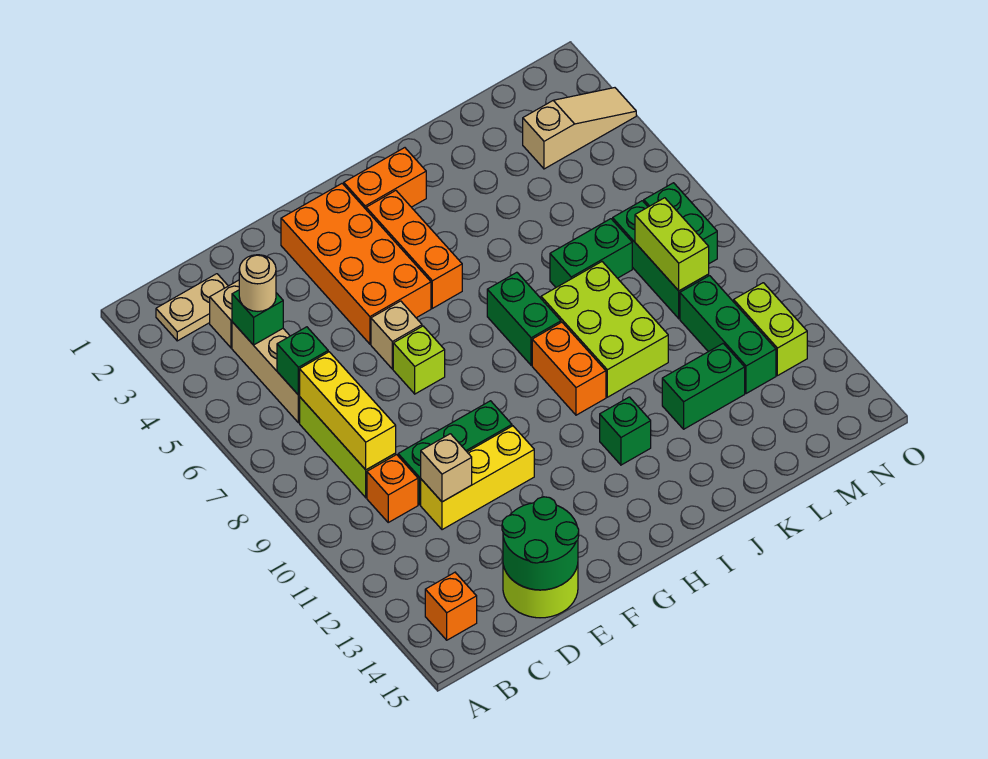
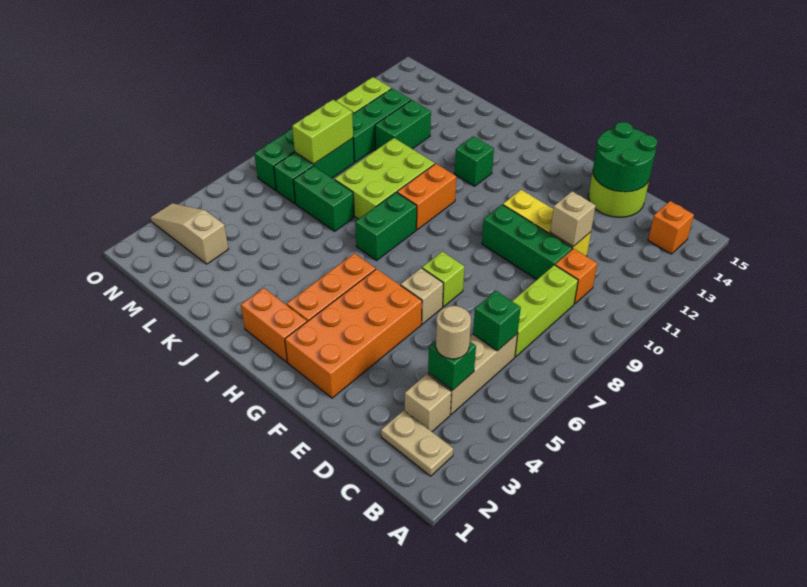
yellow 1x3 brick [300,352,396,470] -> none
green 1x2 brick [662,343,745,429] -> green 1x2 brick turned to [375,100,431,150]

